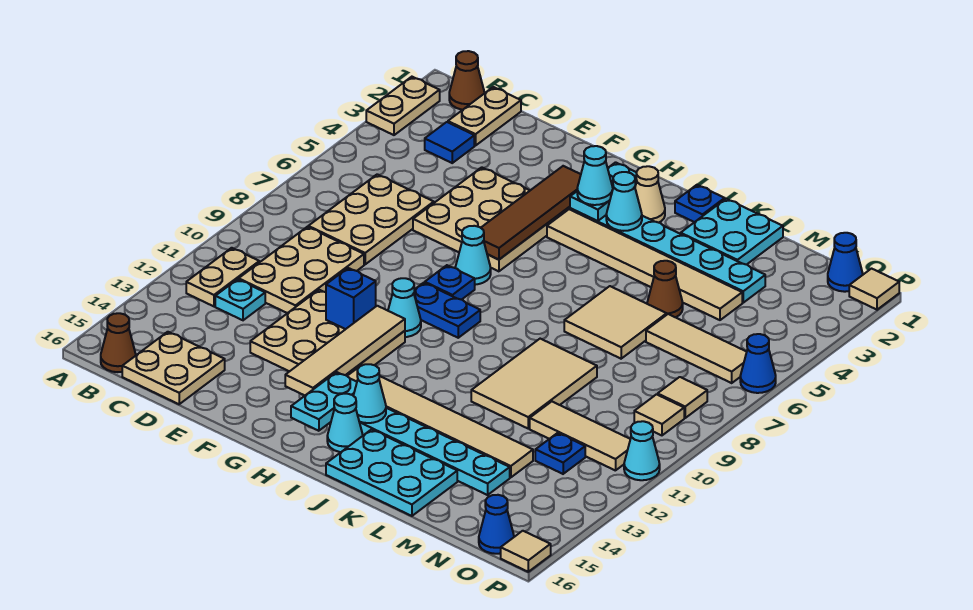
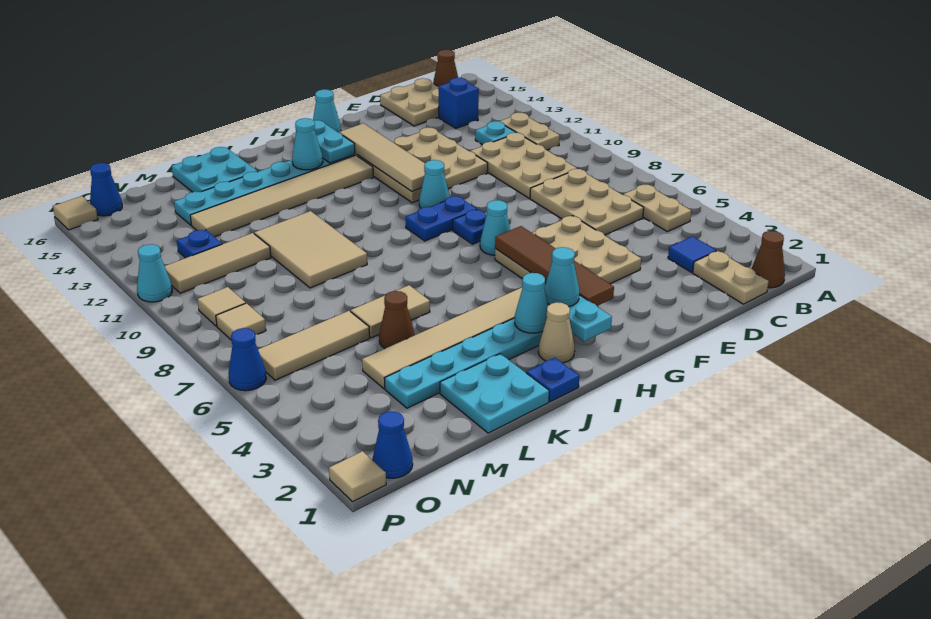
tan 1x2 plate [366,77,440,135] -> tan 1x2 plate moved to [623,185,691,232]
blue 1x1 brick [326,268,376,329] -> blue 1x1 brick moved to [438,78,479,128]
cyan 1x1 cone [327,394,363,452] -> cyan 1x1 cone moved to [313,89,341,133]
cyan 2x3 plate [326,429,457,516] -> cyan 2x2 plate [172,147,257,192]
tan 2x2 tile [564,286,667,359] -> tan 1x2 tile [351,285,430,338]

